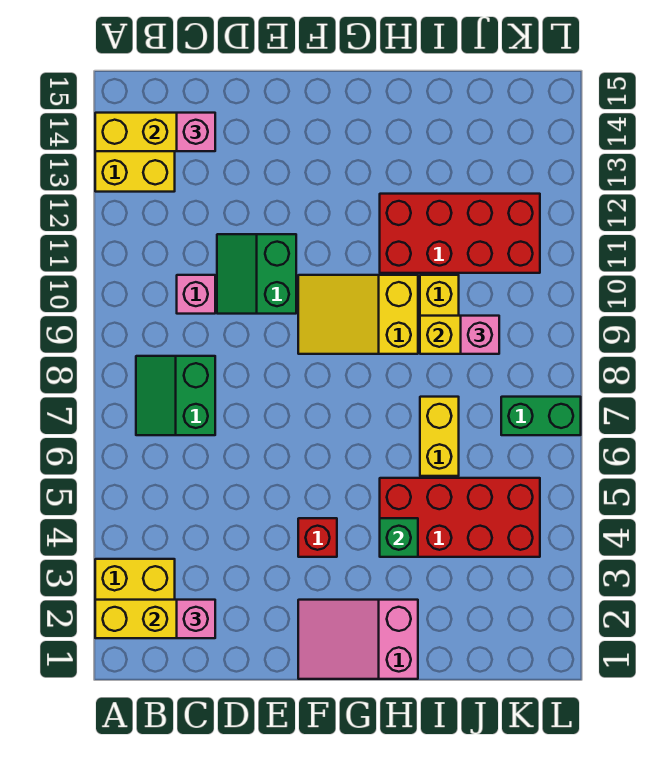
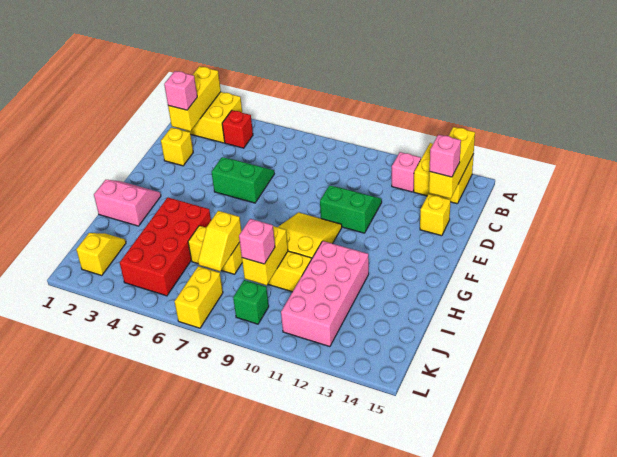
green 2x2 slope [136,356,215,435] -> green 2x2 slope moved to [212,157,274,203]
pink 1x1 brick [177,275,215,314] -> pink 1x1 brick moved to [392,152,421,192]
none -> yellow 1x1 brick [161,127,193,166]
none -> yellow 1x1 brick [420,194,451,236]
pink 2x3 slope [298,600,418,679] -> pink 2x2 slope [94,180,161,226]
red 1x1 brick [298,518,337,557] -> red 1x1 brick moved to [222,110,253,148]
green 1x1 brick [380,518,418,557] -> green 1x1 brick moved to [233,280,269,324]
red 2x4 brick [380,194,540,273] -> pink 2x4 brick [281,241,369,347]
none -> yellow 1x2 slope [198,211,242,271]
none -> yellow 1x2 slope [76,233,126,276]
green 1x2 brick [501,397,581,435] -> yellow 1x2 brick [175,266,223,328]

